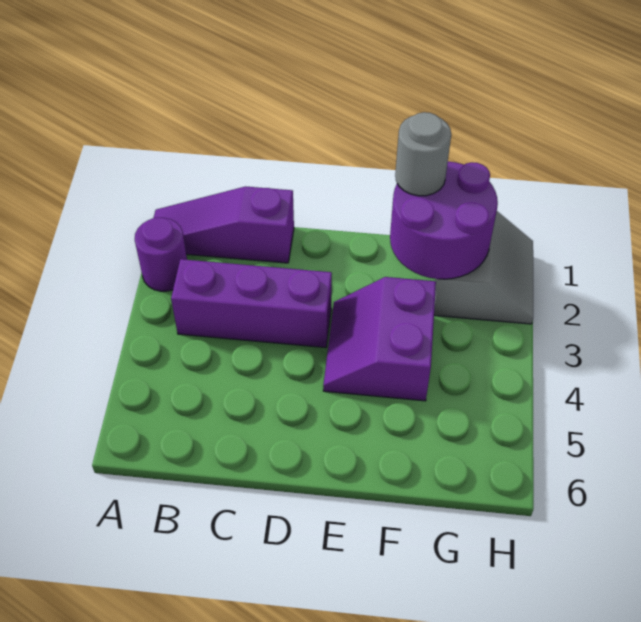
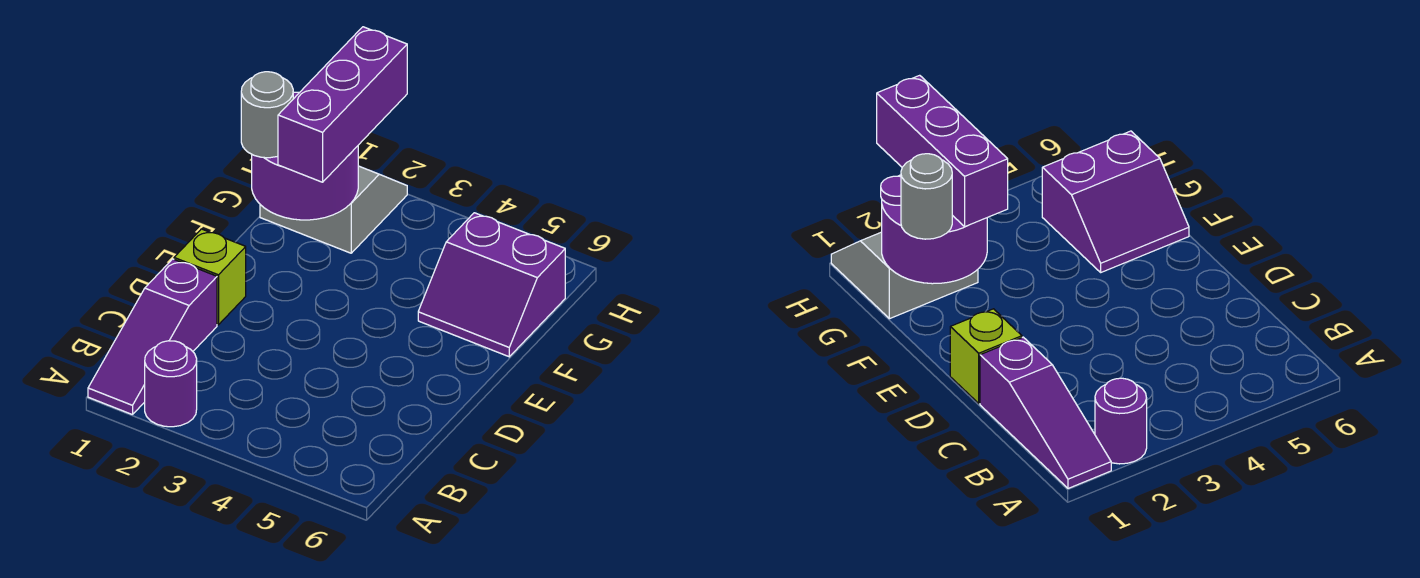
purple 1x3 brick [171,259,332,348] -> purple 1x3 brick moved to [278,27,407,182]
none -> lime 1x1 brick [174,229,246,325]
purple 2x2 slope [323,277,436,401] -> purple 2x2 slope moved to [418,213,565,357]

